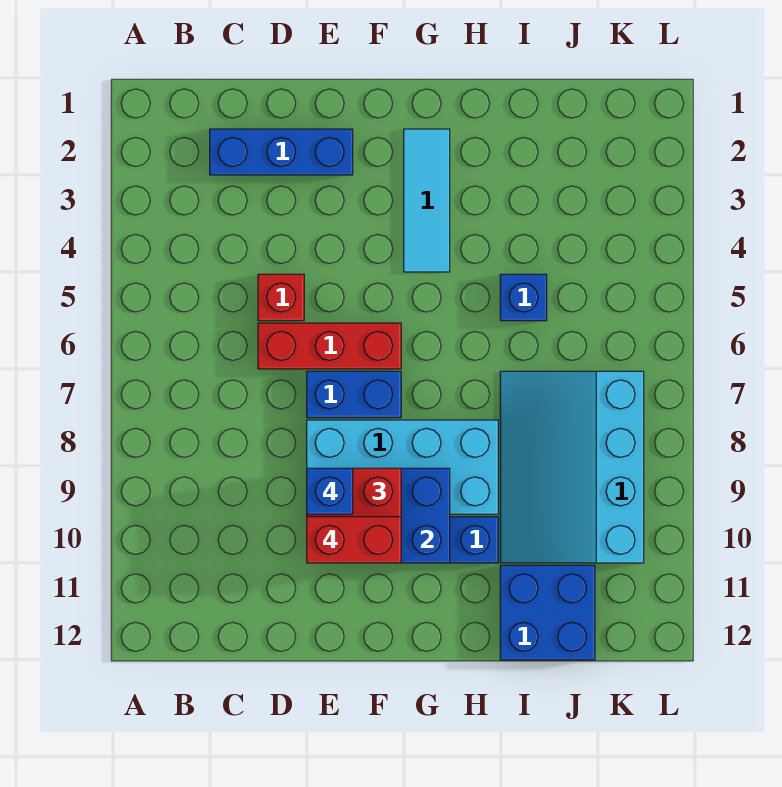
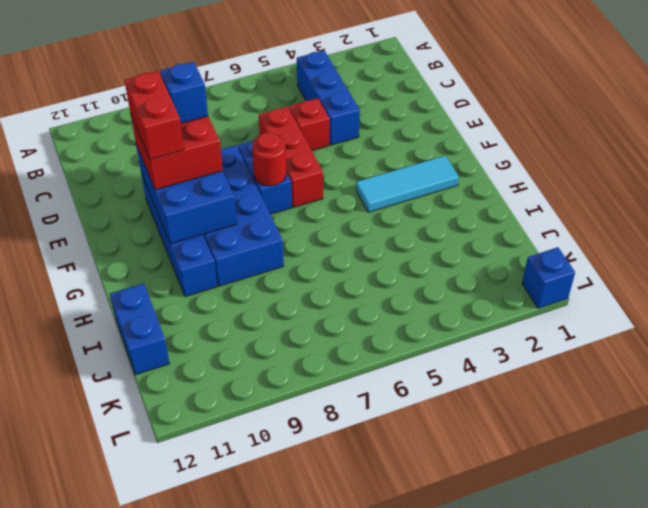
blue 1x3 brick [210,129,353,175] -> blue 1x3 brick moved to [297,51,360,145]
cyan 2x4 brick [307,420,498,514] -> blue 2x4 brick [203,145,284,286]
none -> red 1x1 round brick [252,133,286,186]
blue 1x1 brick [500,274,547,321] -> blue 1x1 brick moved to [522,247,575,308]
cyan 3x4 slope [500,371,644,563] -> none
blue 2x2 brick [500,565,595,660] -> blue 1x2 brick [110,283,170,375]

